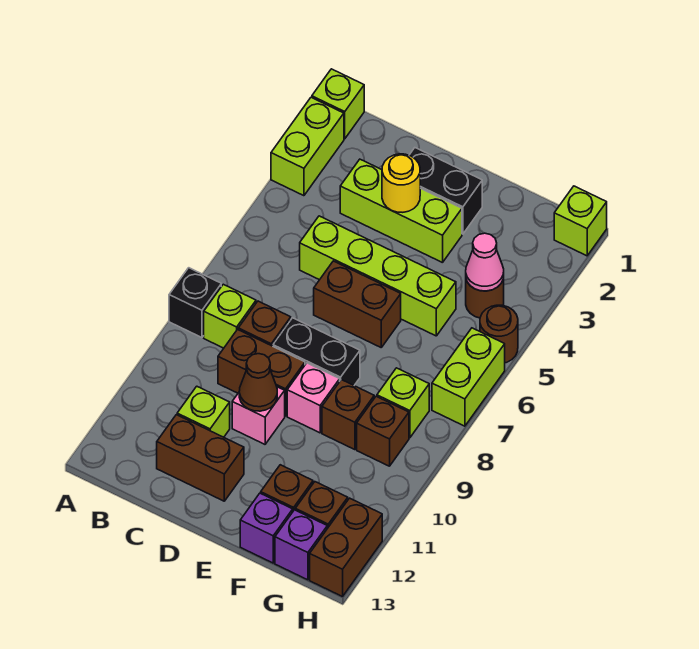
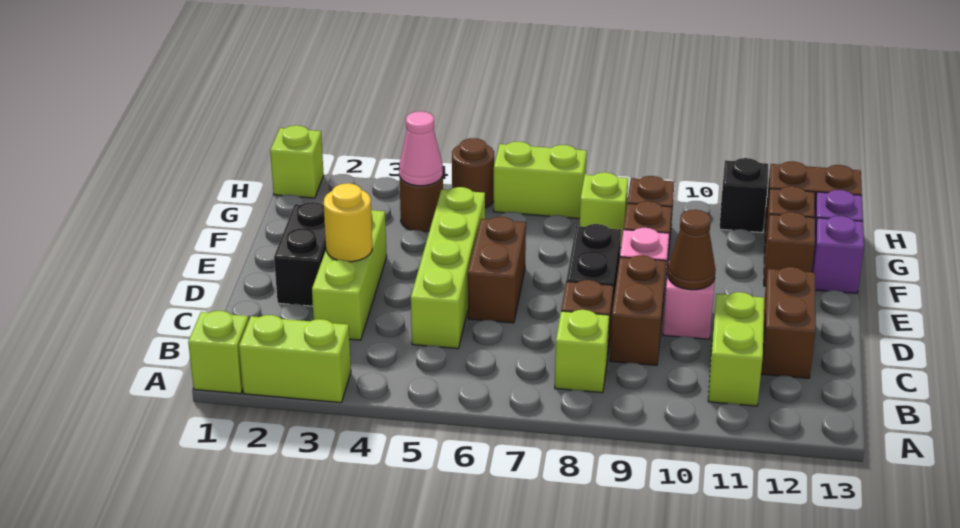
black 1x1 brick [169,268,221,338] -> black 1x1 brick moved to [719,158,768,233]
lime 1x1 brick [177,386,230,437] -> lime 1x2 brick [708,292,764,406]

